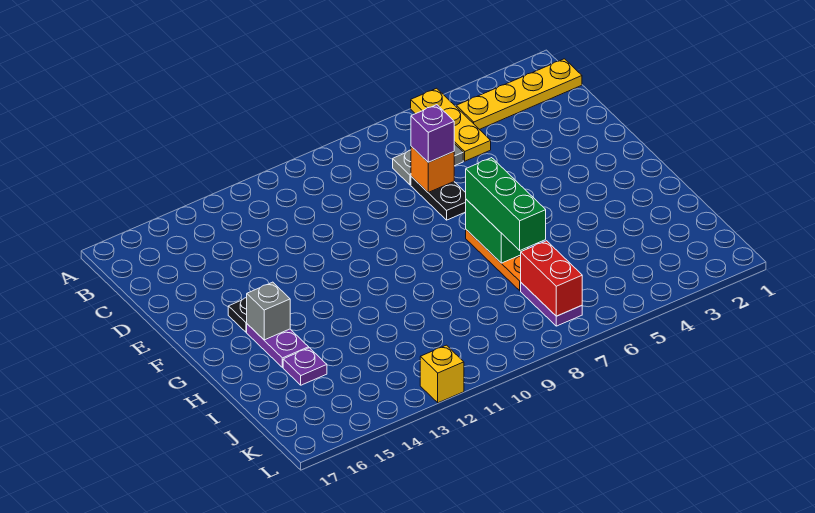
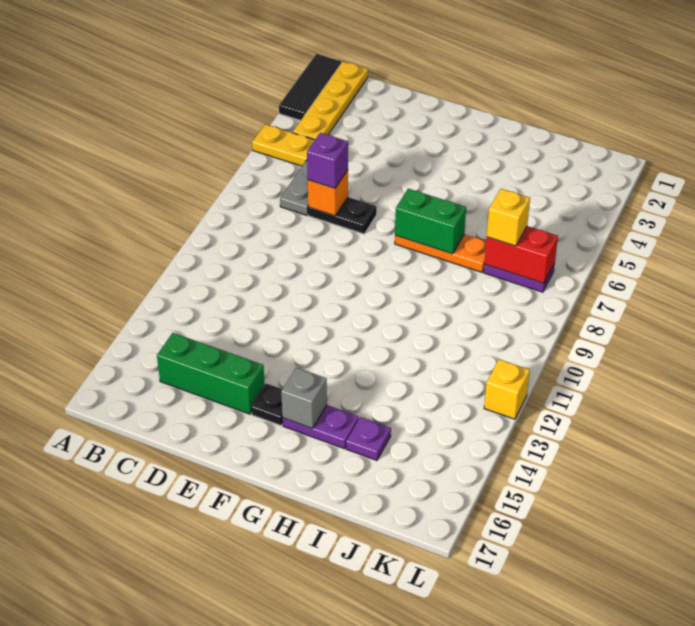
none -> black 1x3 tile [279,54,341,120]
green 1x3 brick [466,158,546,250] -> green 1x3 brick moved to [157,333,265,414]
none -> yellow 1x1 brick [487,189,530,246]

